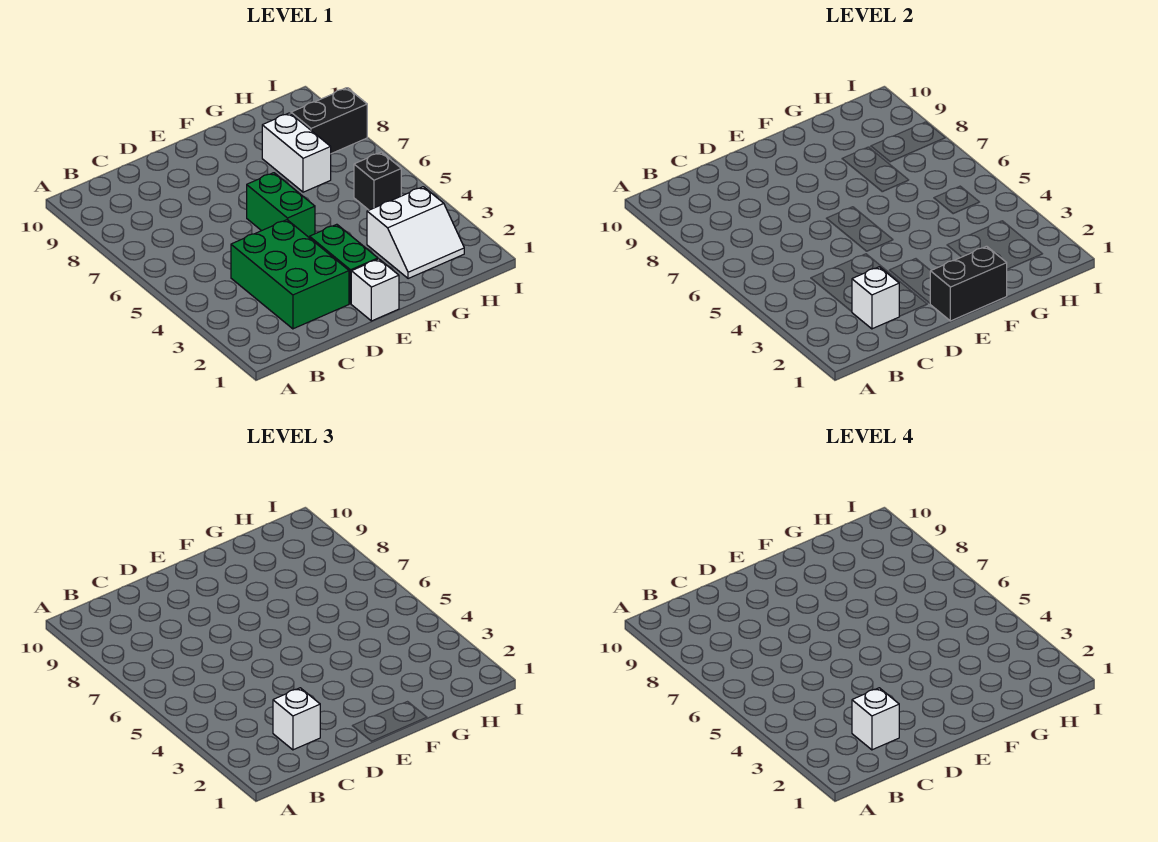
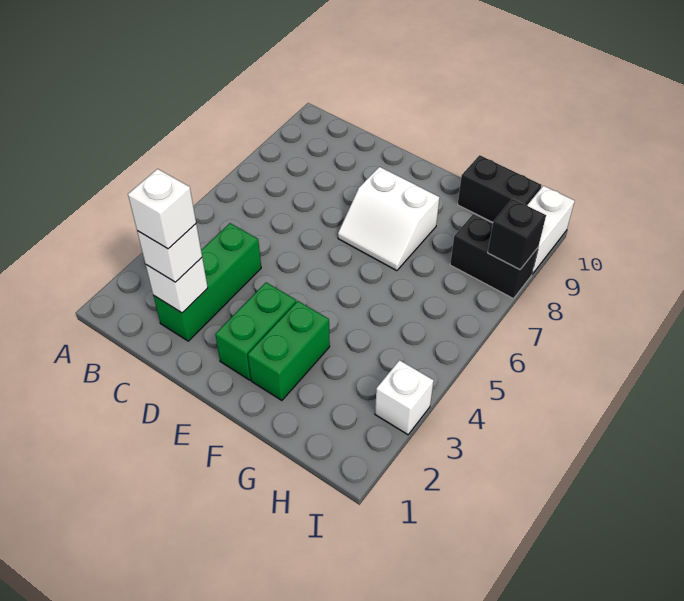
green 2x3 brick [231,220,349,329] -> green 1x3 brick [153,223,261,341]
white 1x1 brick [351,259,399,321] -> white 1x1 brick moved to [375,360,434,435]
black 1x2 brick [930,246,1007,321] -> black 1x2 brick moved to [458,155,542,222]
green 1x2 brick [247,173,315,238] -> green 1x2 brick moved to [248,301,330,400]
white 2x2 slope [367,187,464,279] -> white 2x2 slope moved to [338,167,439,271]
white 1x2 brick [262,113,331,192] -> white 1x2 brick moved to [528,186,575,274]
black 1x1 brick [354,152,401,210] -> black 1x1 brick moved to [488,199,546,270]

